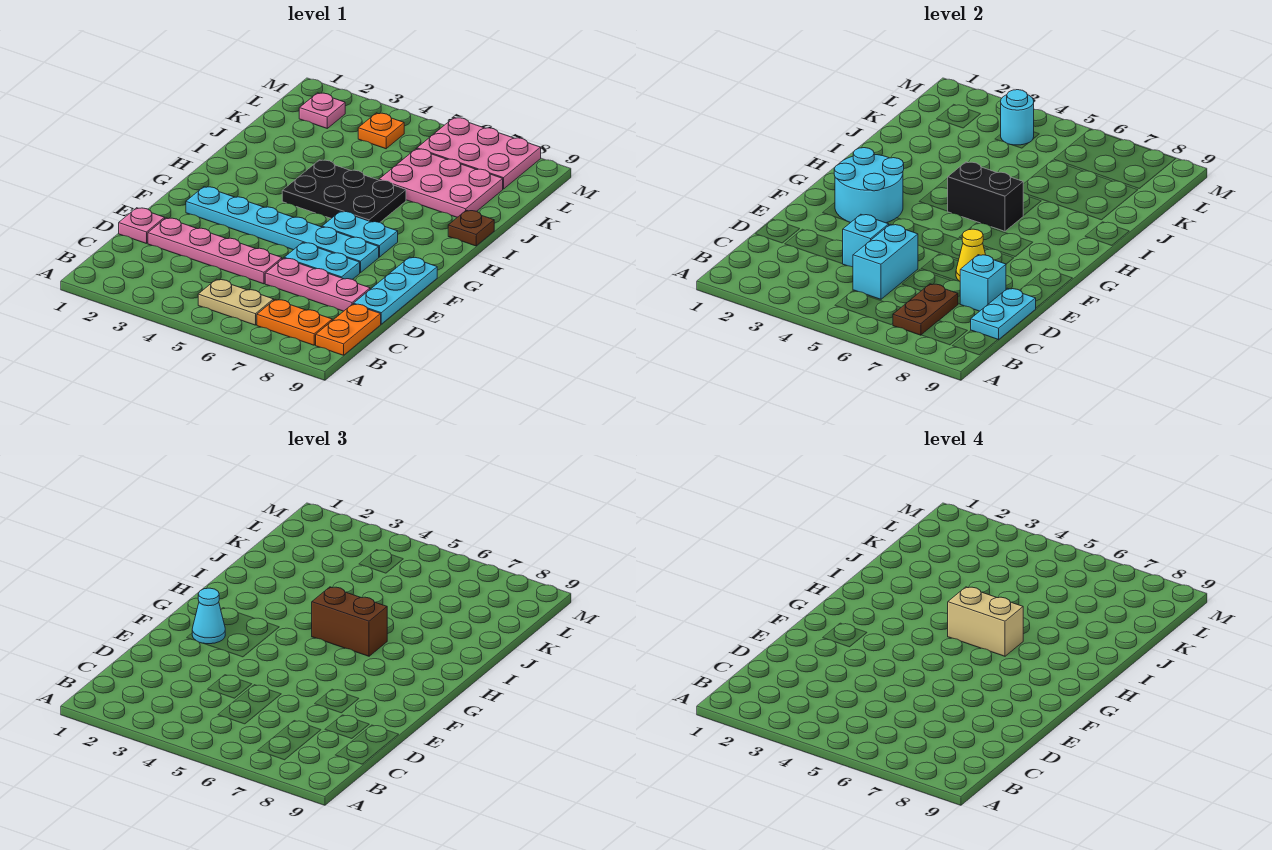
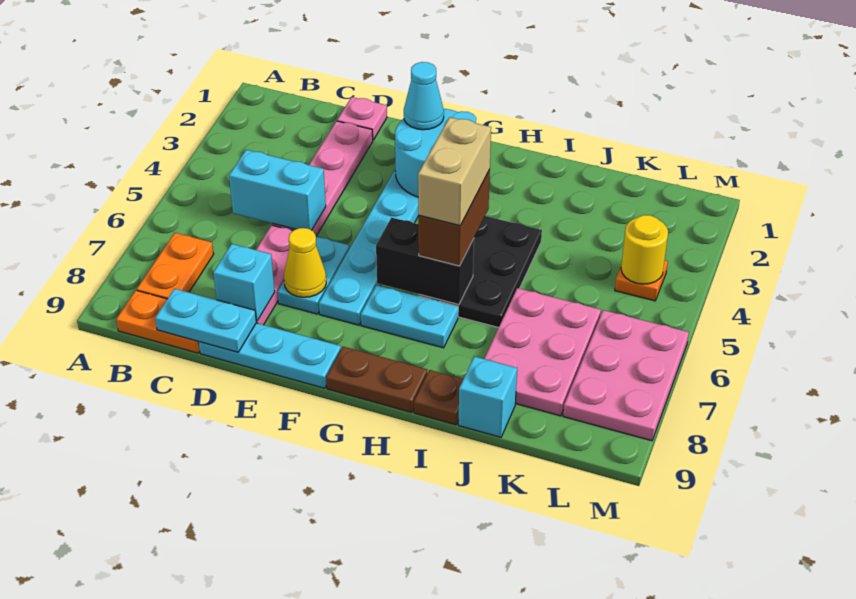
tan 1x2 plate [198,279,274,325] -> none
brown 1x2 plate [893,284,958,335] -> brown 1x2 plate moved to [326,347,427,413]
cyan 1x1 brick [843,214,889,267] -> cyan 1x1 brick moved to [458,356,517,437]
cyan 1x2 plate [322,211,398,257] -> cyan 1x2 plate turned to [361,285,458,348]
black 1x2 brick [948,162,1023,231] -> black 1x2 brick turned to [376,218,474,305]
pink 1x1 plate [299,93,345,128] -> none
cyan 1x1 round brick [1001,90,1034,145] -> yellow 1x1 round brick [621,215,668,284]

